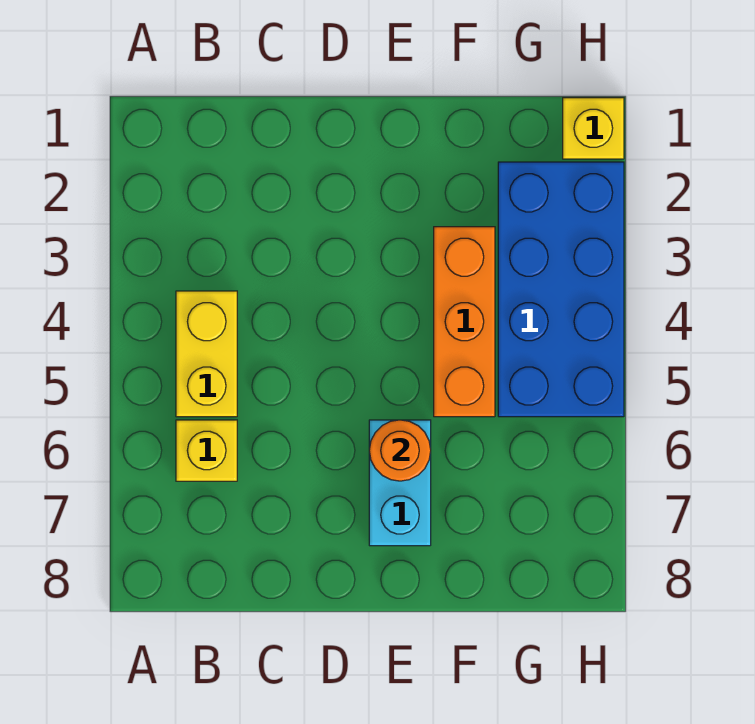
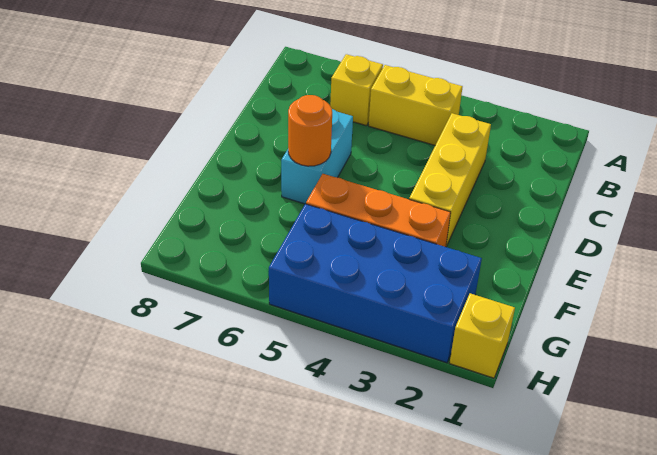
none -> yellow 1x3 brick [409,113,491,246]
cyan 1x2 brick [369,420,431,546] -> cyan 1x2 brick turned to [281,109,353,204]

